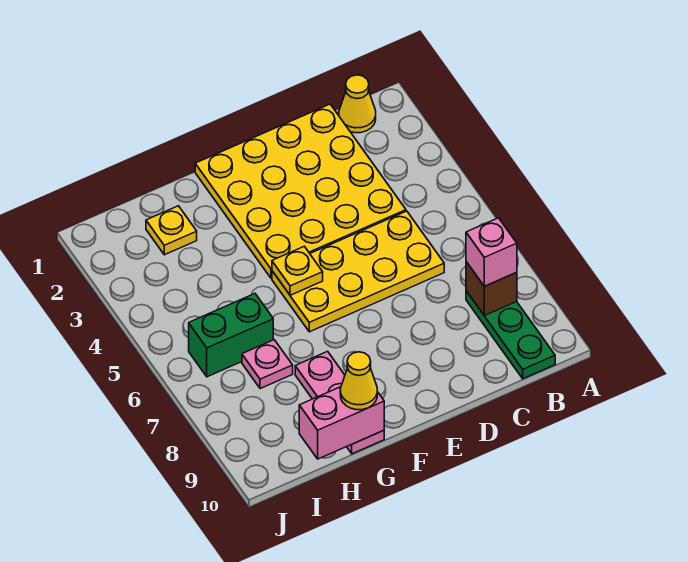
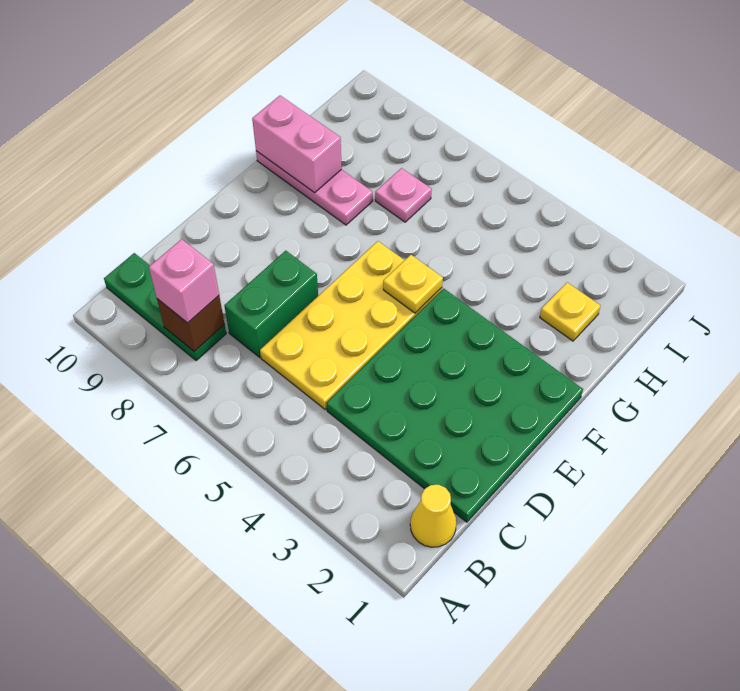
yellow 4x4 plate [195,104,406,278] -> green 4x4 plate [326,289,583,522]
pink 1x2 brick [299,387,384,459] -> pink 1x2 brick turned to [252,96,342,193]
yellow 1x1 cone [340,352,377,410] -> none
green 1x2 brick [189,294,273,377] -> green 1x2 brick moved to [224,251,318,357]

